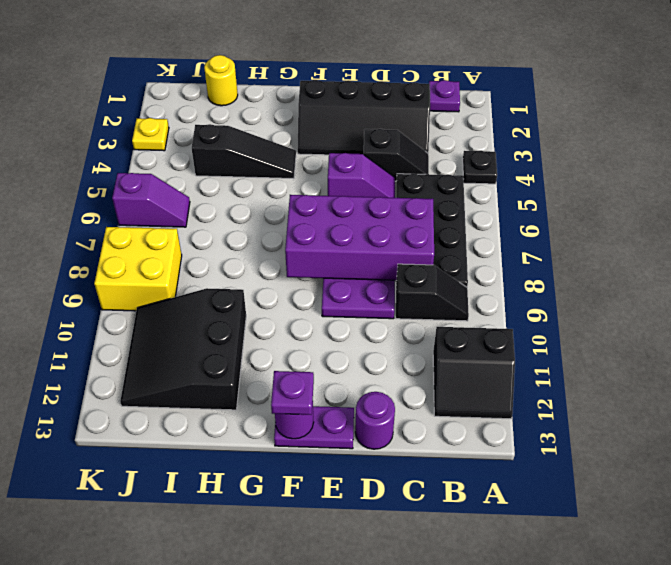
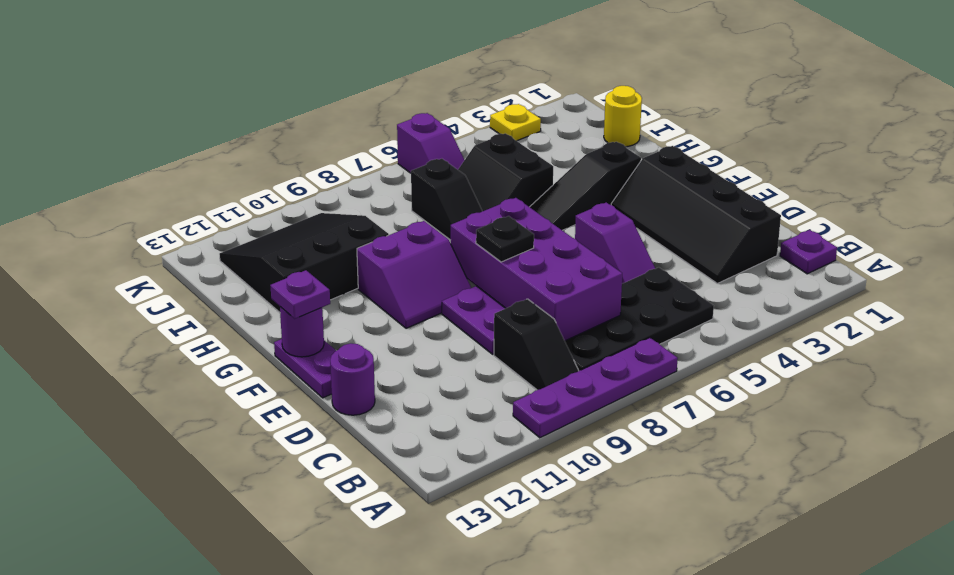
black 1x1 plate [463,151,497,184] -> black 1x1 plate moved to [476,216,534,262]
none -> purple 1x4 plate [513,338,678,438]
black 2x2 slope [433,327,515,419] -> black 2x2 slope moved to [458,133,553,211]
black 1x2 slope [364,129,429,181] -> black 1x2 slope moved to [411,159,482,240]
none -> purple 2x2 slope [357,221,471,328]
black 1x3 slope [192,124,296,179] -> black 1x3 slope turned to [530,142,641,230]
yellow 2x2 brick [94,227,182,311] -> none

